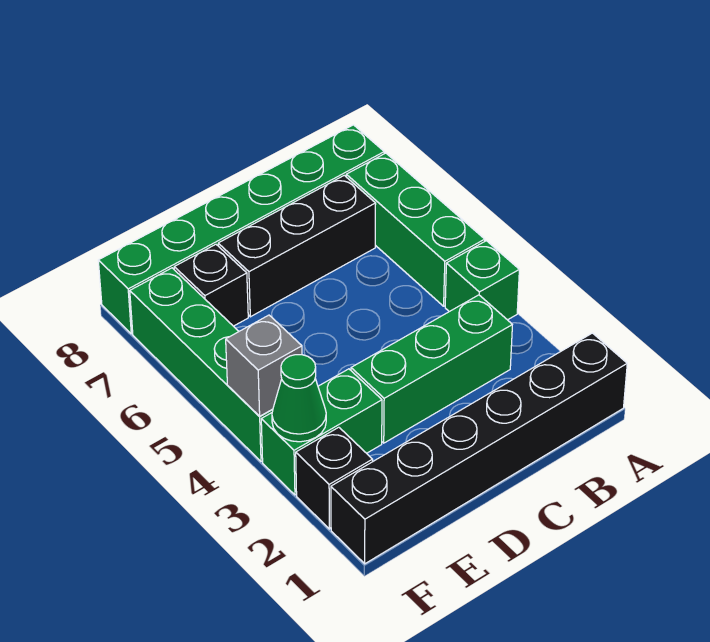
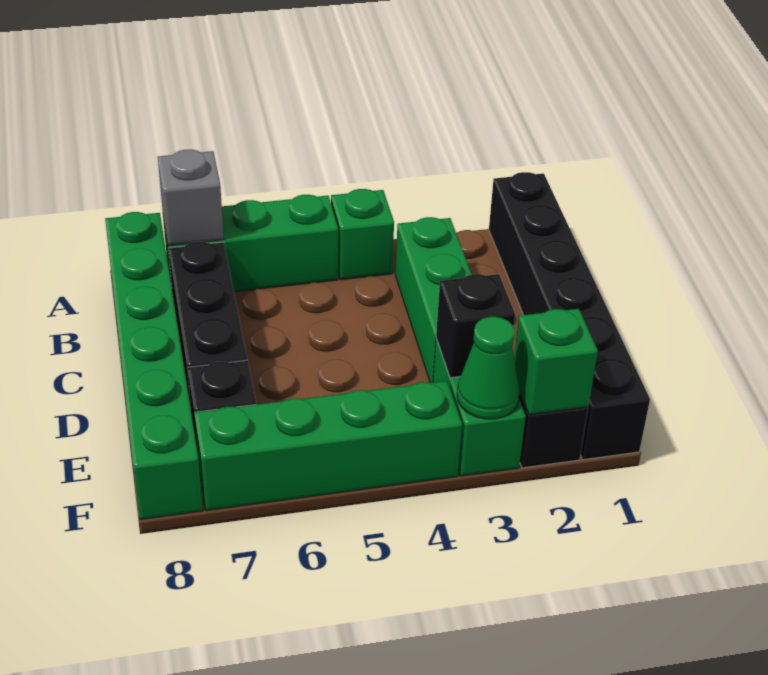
none -> black 1x1 brick [436,274,515,378]
none -> green 1x1 brick [514,309,598,414]
grey 1x1 brick [226,315,302,416] -> grey 1x1 brick moved to [158,150,223,246]

